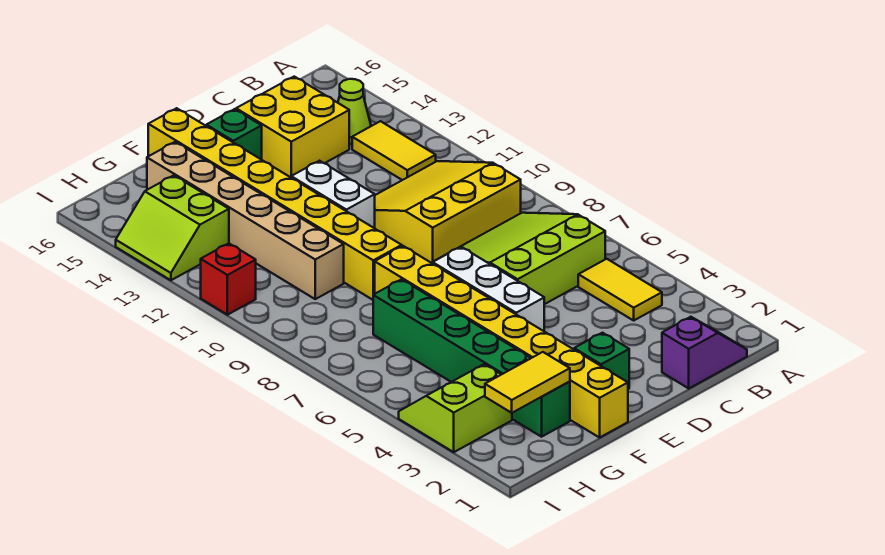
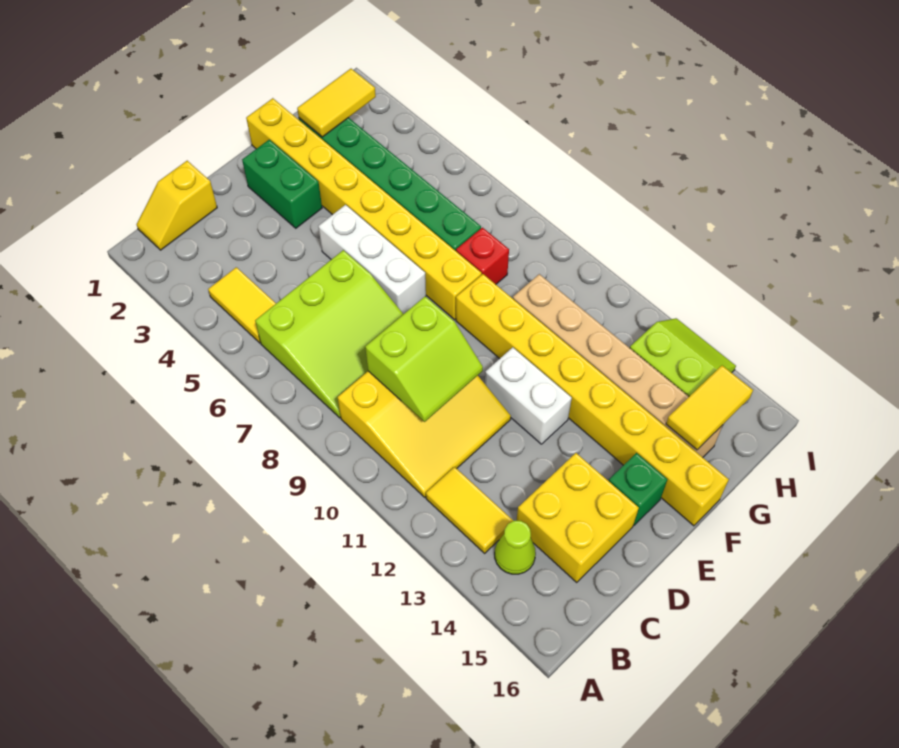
purple 1x2 slope [662,317,747,388] -> yellow 1x2 slope [137,161,217,250]
green 1x1 brick [574,333,629,389] -> green 1x2 brick [242,140,322,228]
none -> yellow 1x2 tile [666,366,753,450]
lime 2x2 slope [399,364,512,452] -> lime 2x2 slope moved to [365,296,483,422]
red 1x1 brick [201,243,256,315] -> red 1x1 brick moved to [456,228,509,284]

